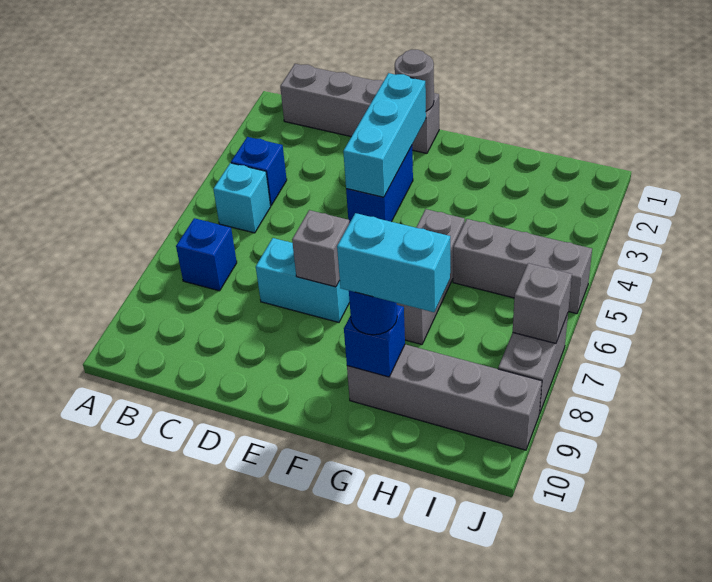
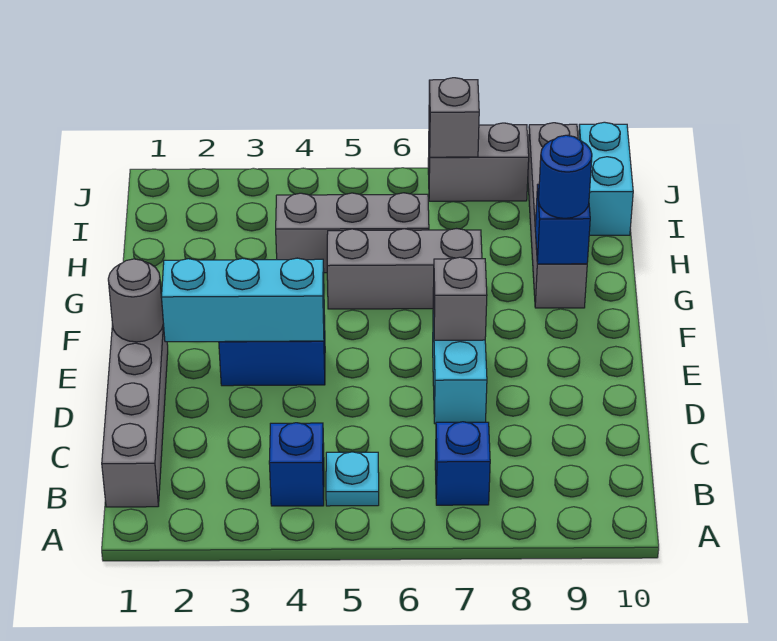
cyan 1x1 brick [213,163,271,233] -> cyan 1x1 plate [326,452,379,506]
cyan 1x2 brick [337,213,450,312] -> cyan 1x2 brick moved to [579,122,633,235]
grey 1x3 brick [453,219,592,314] -> grey 1x3 brick turned to [276,193,429,273]

